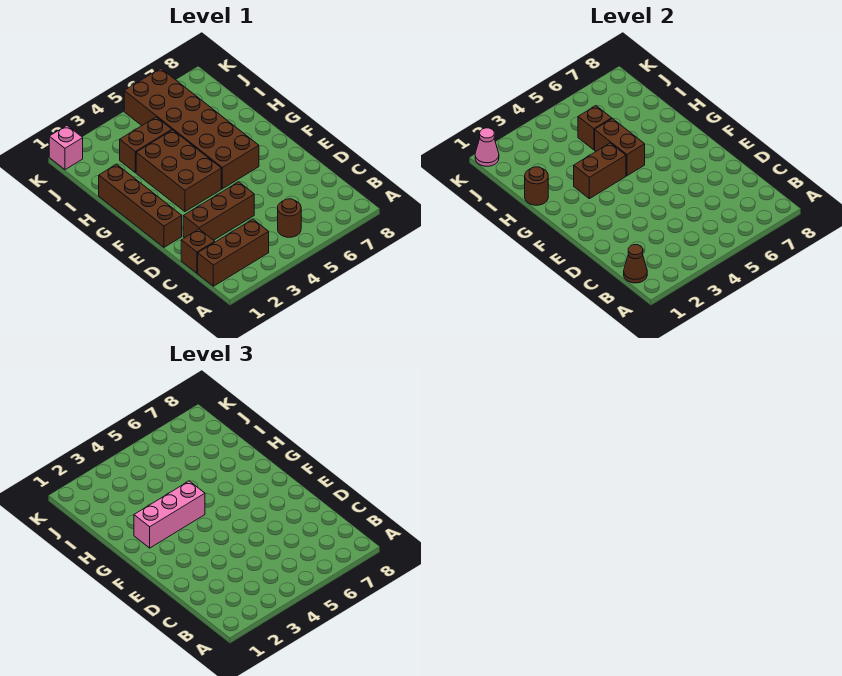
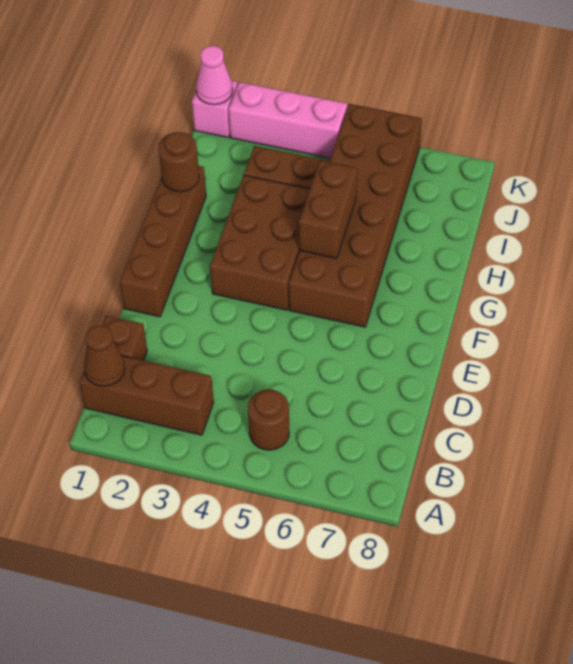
brown 1x3 brick [183,182,254,240] -> none
pink 1x3 brick [134,481,205,548] -> pink 1x3 brick moved to [229,82,347,158]
brown 1x2 brick [574,143,626,199] -> none
brown 1x1 brick [578,106,612,150] -> none

